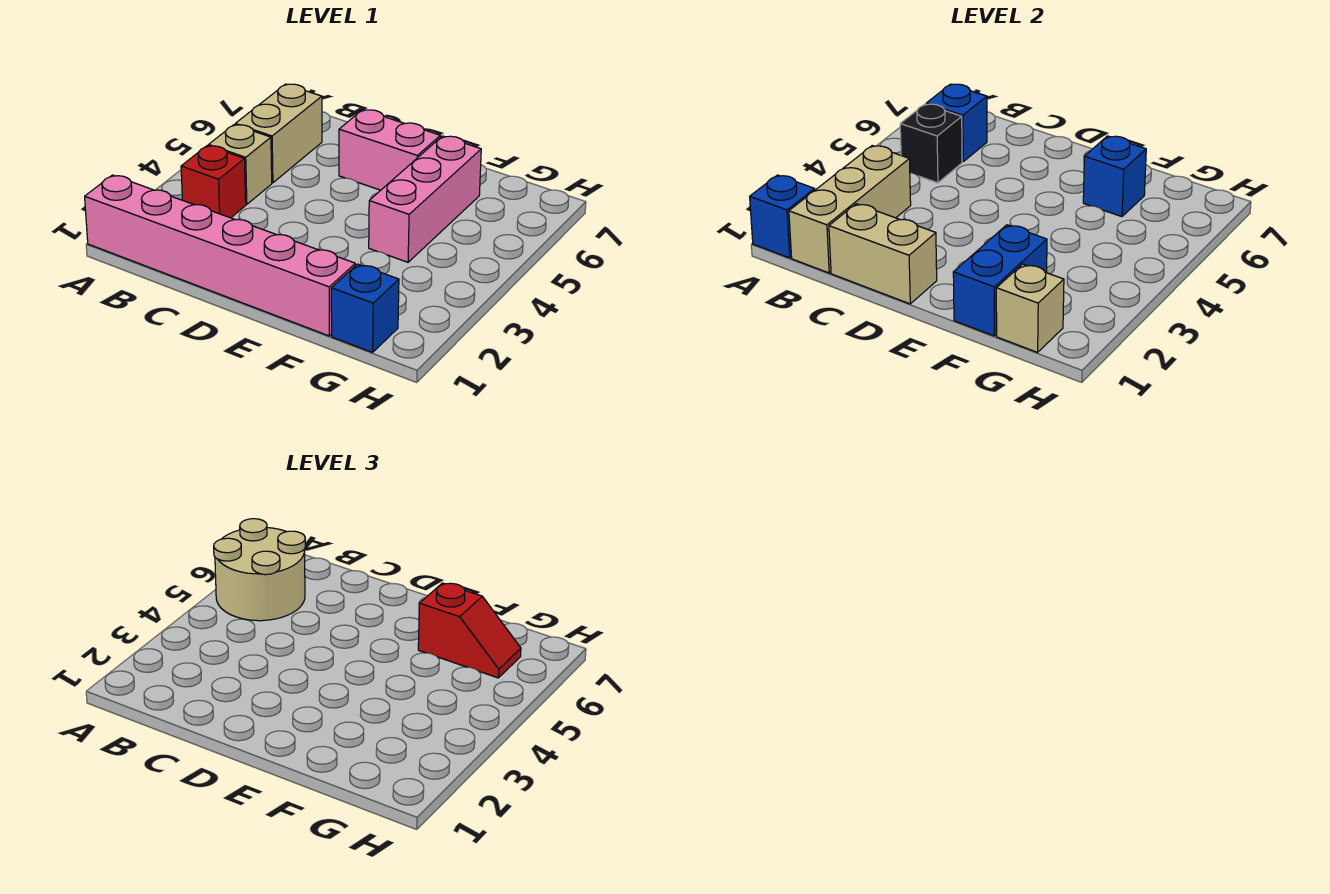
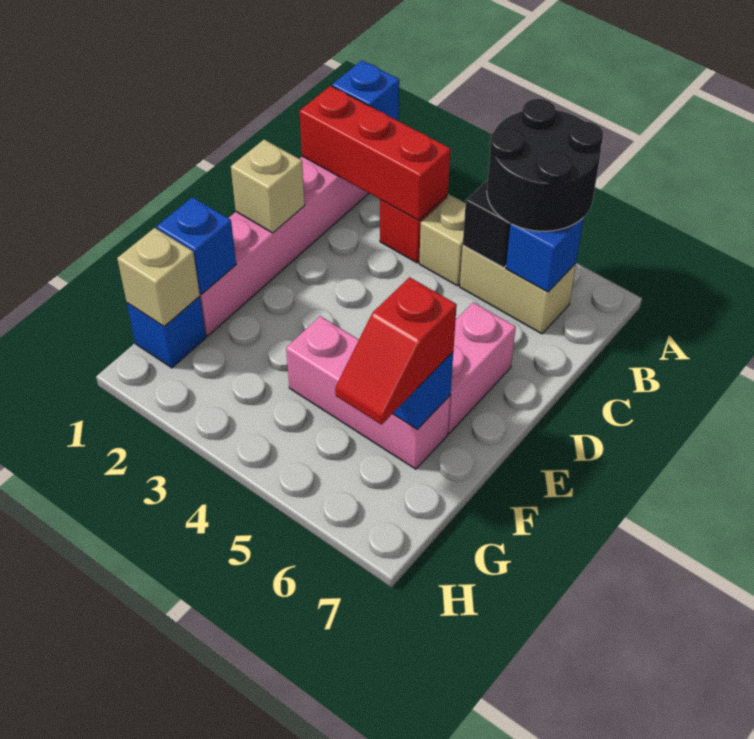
tan 2x2 round brick [214,519,305,621] -> black 2x2 round brick [487,99,603,231]
tan 1x3 brick [789,146,911,273] -> red 1x3 brick [300,86,450,221]
tan 1x2 brick [829,204,937,304] -> tan 1x1 brick [231,140,305,233]
blue 1x2 brick [953,225,1047,336] -> blue 1x1 brick [157,197,236,294]

